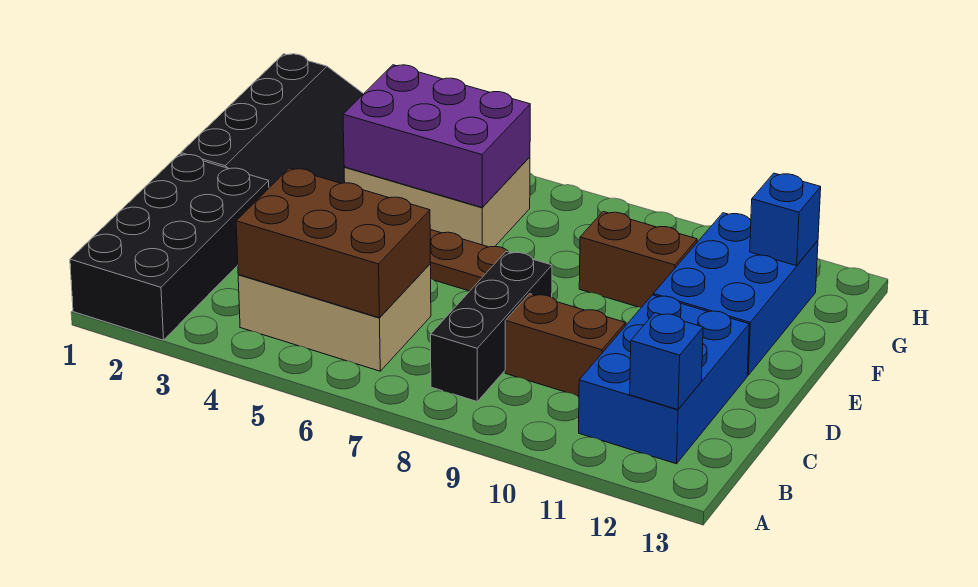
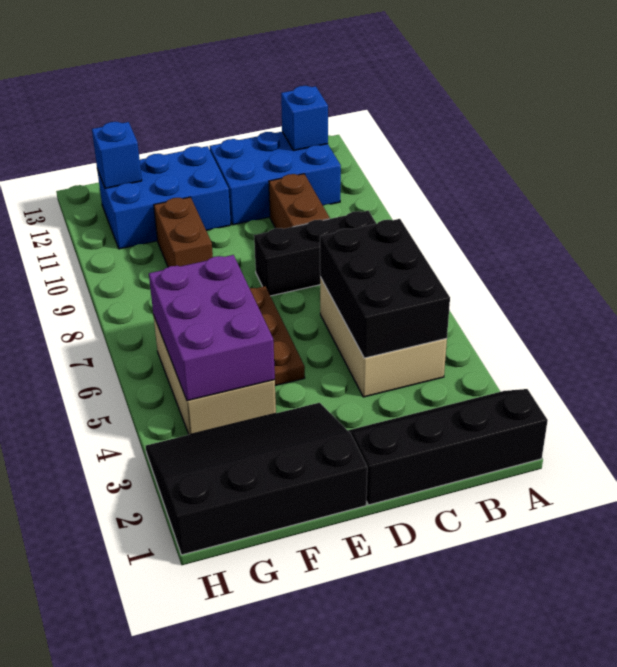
black 2x4 brick [70,154,269,340] -> black 2x4 slope [348,389,548,505]
brown 2x3 brick [236,168,430,318] -> black 2x3 brick [320,219,450,358]

